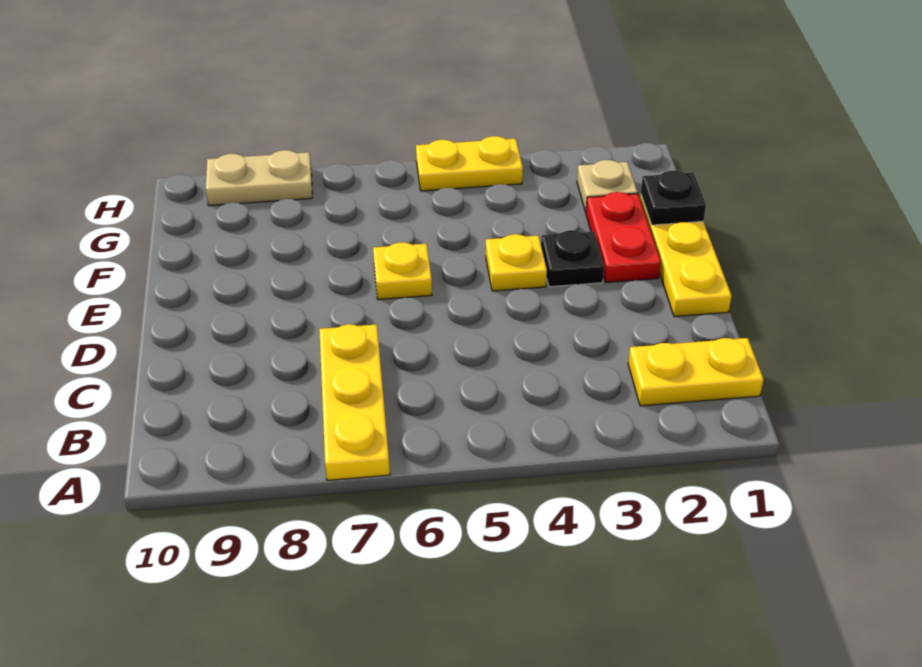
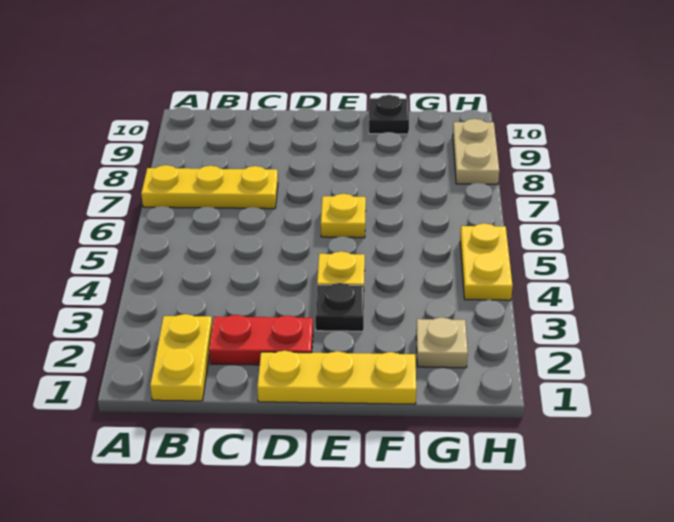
red 1x2 plate [586,192,661,283] -> red 1x2 plate moved to [209,315,313,365]
black 1x1 plate [641,171,706,225] -> black 1x1 plate moved to [369,95,409,134]

